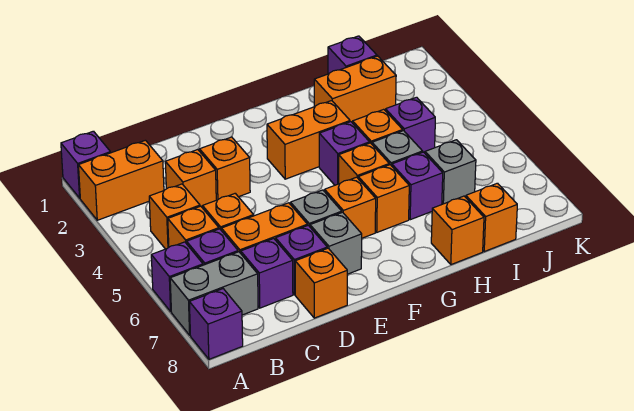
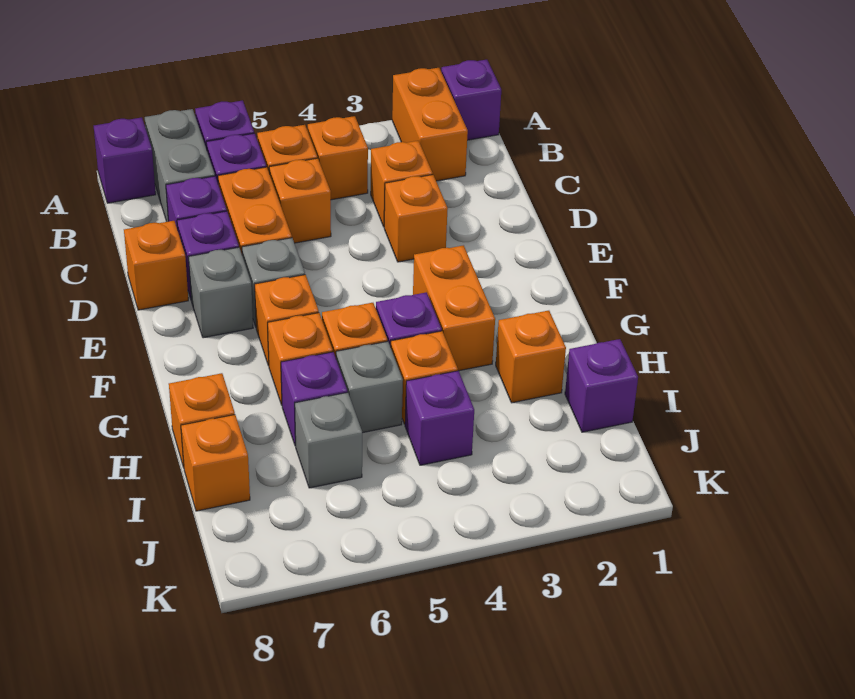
orange 1x2 brick [314,56,396,123] -> orange 1x1 brick [496,311,566,403]

